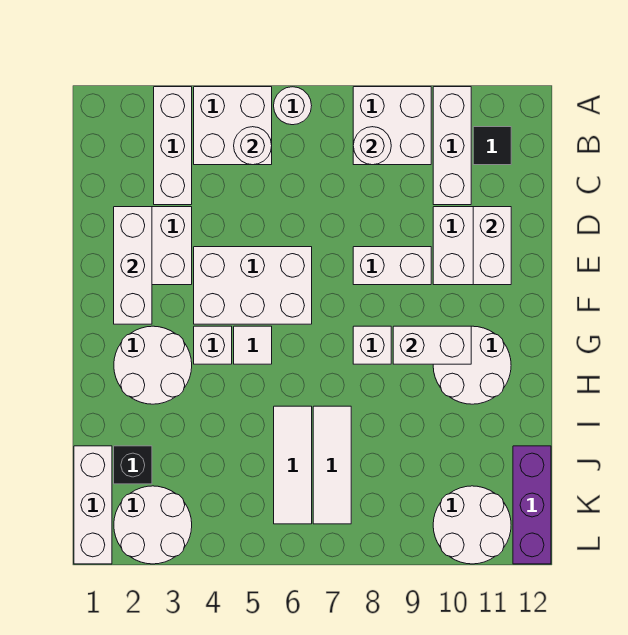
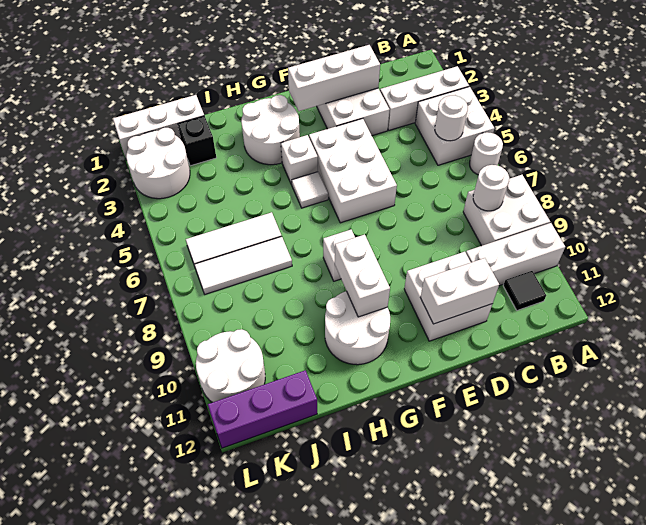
white 1x2 brick [353,247,431,285] -> none

